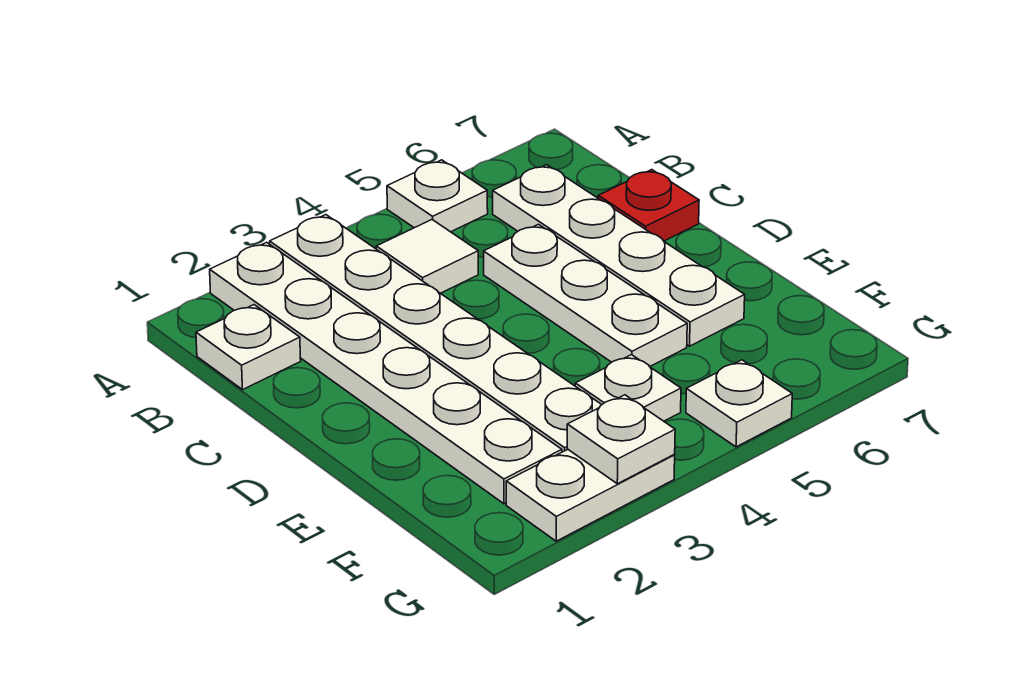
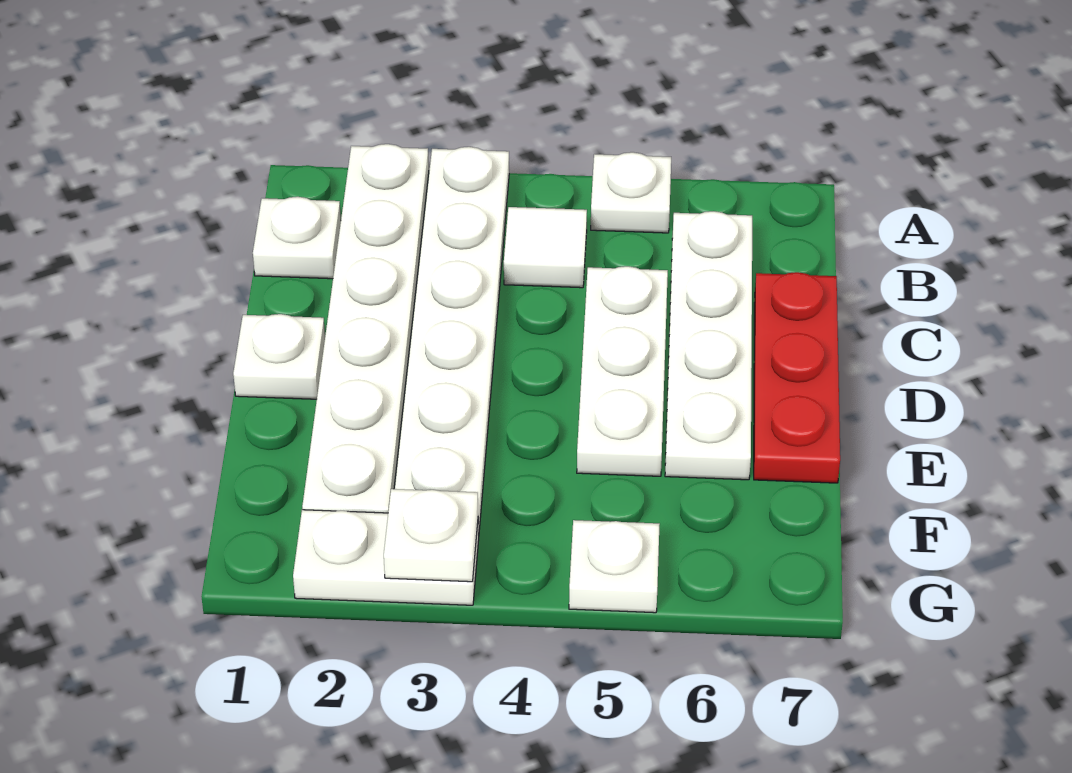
red 1x1 plate [598,170,699,241] -> red 1x3 plate [754,272,840,483]
white 1x1 plate [575,355,681,421] -> white 1x1 plate moved to [233,314,325,399]

